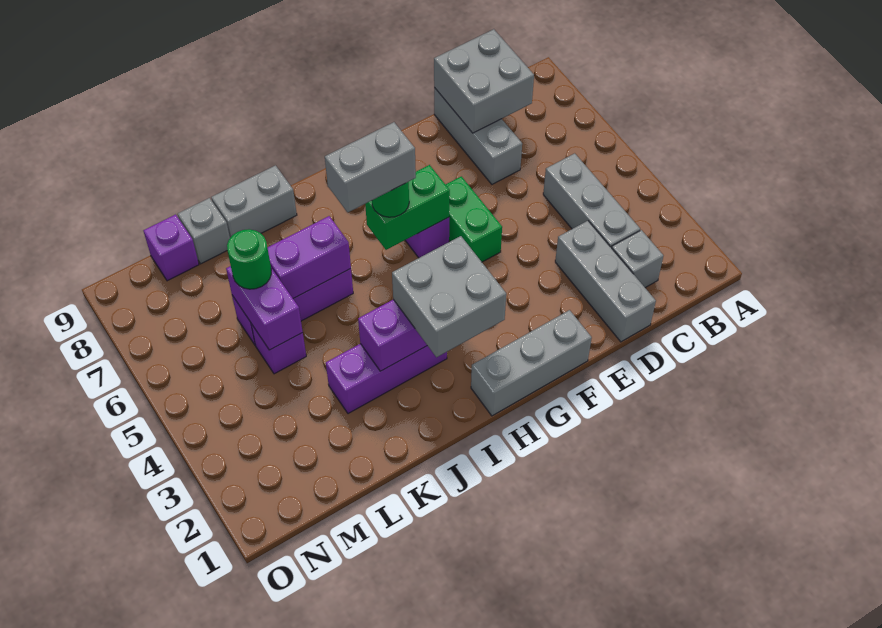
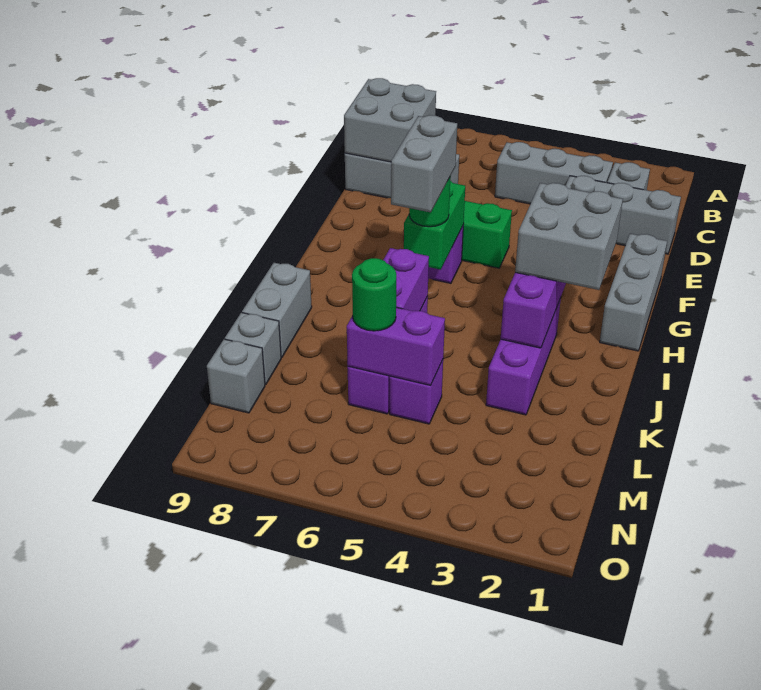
purple 1x1 brick [143,214,199,281] -> grey 1x1 brick [207,339,265,413]

